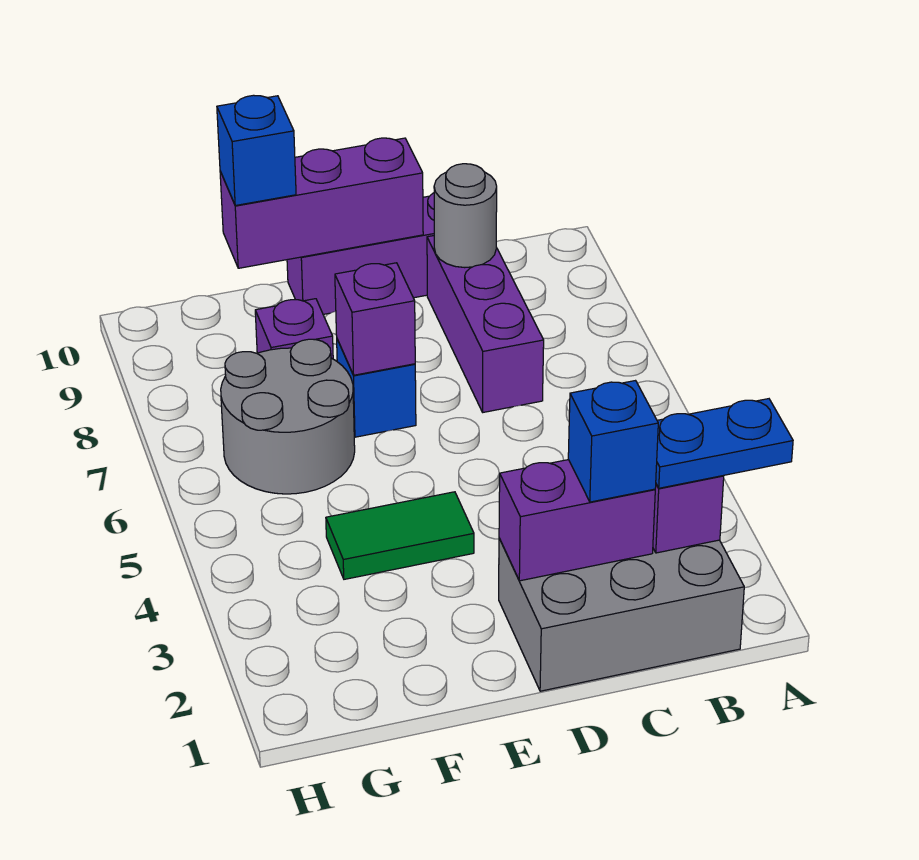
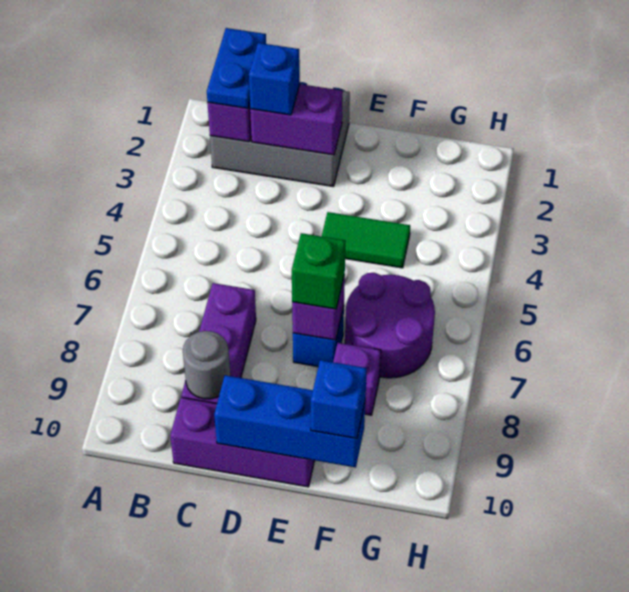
blue 1x2 plate [656,399,793,488] -> blue 1x2 plate turned to [207,28,266,108]
purple 1x3 brick [220,138,423,268] -> blue 1x3 brick [214,375,365,468]
none -> green 1x1 brick [292,233,346,309]
grey 2x2 round brick [221,339,355,494] -> purple 2x2 round brick [345,273,435,378]

